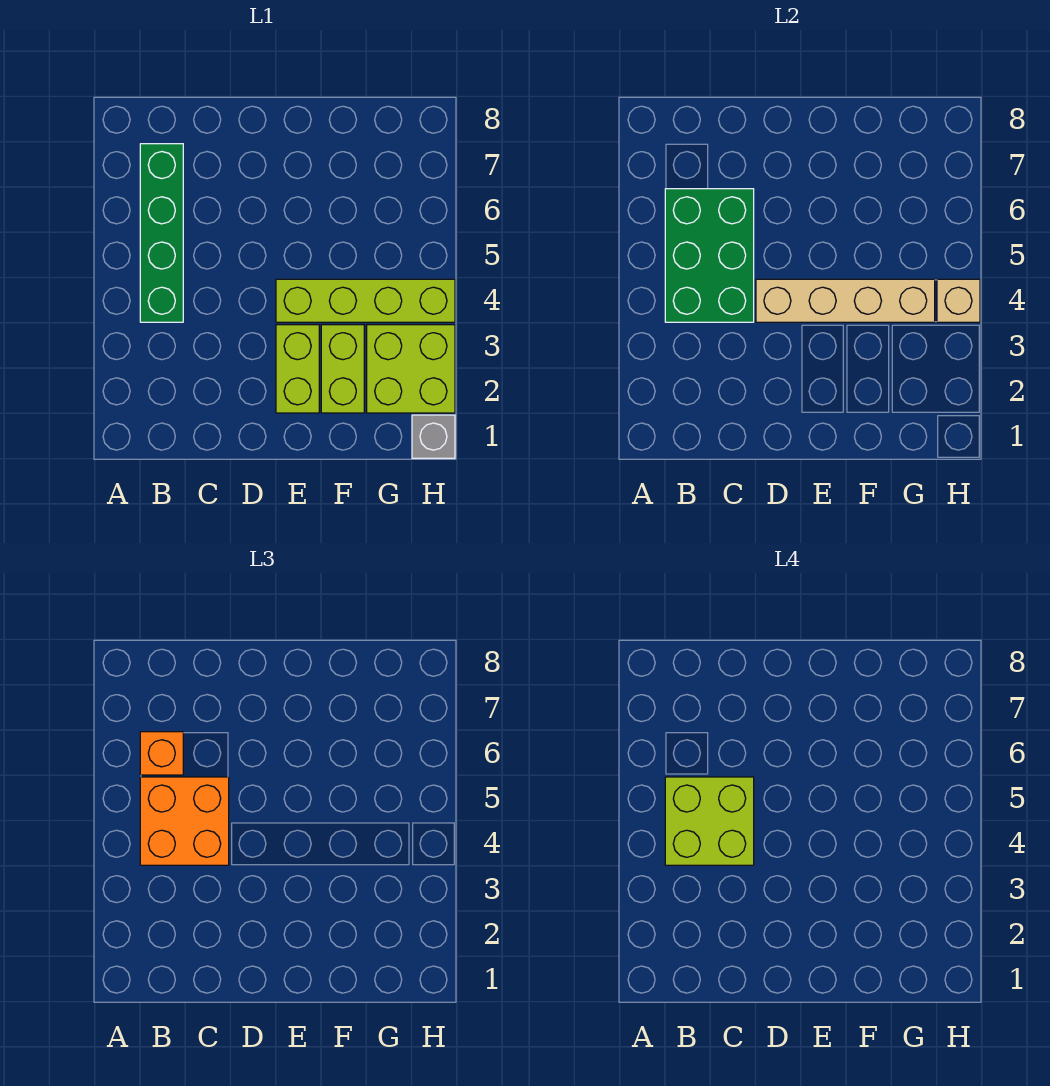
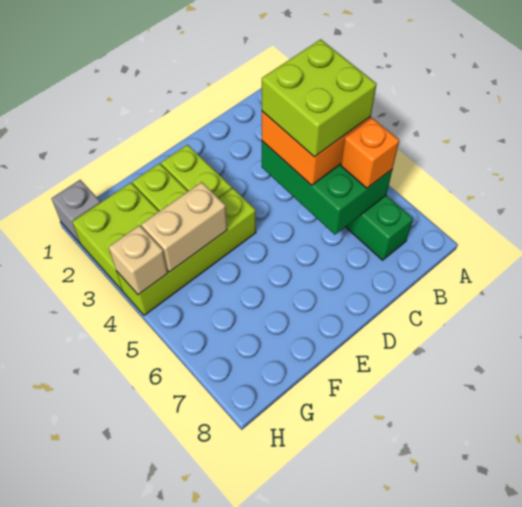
tan 1x4 brick [756,279,935,322] -> tan 1x2 brick [141,182,227,272]

